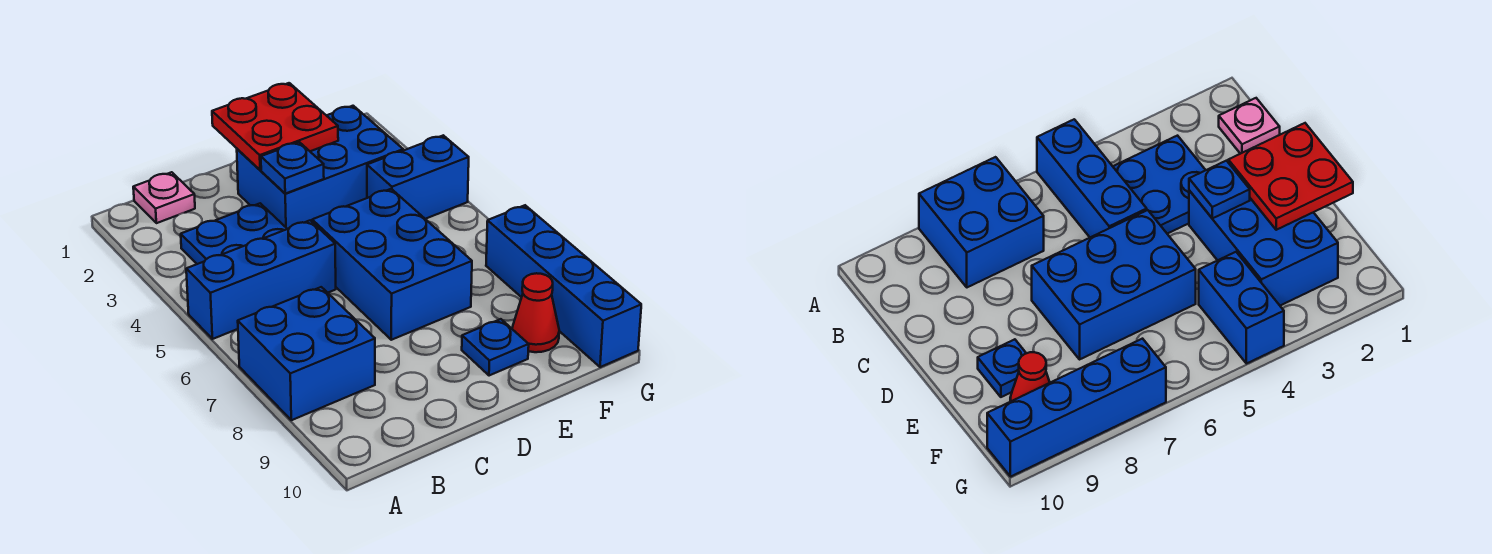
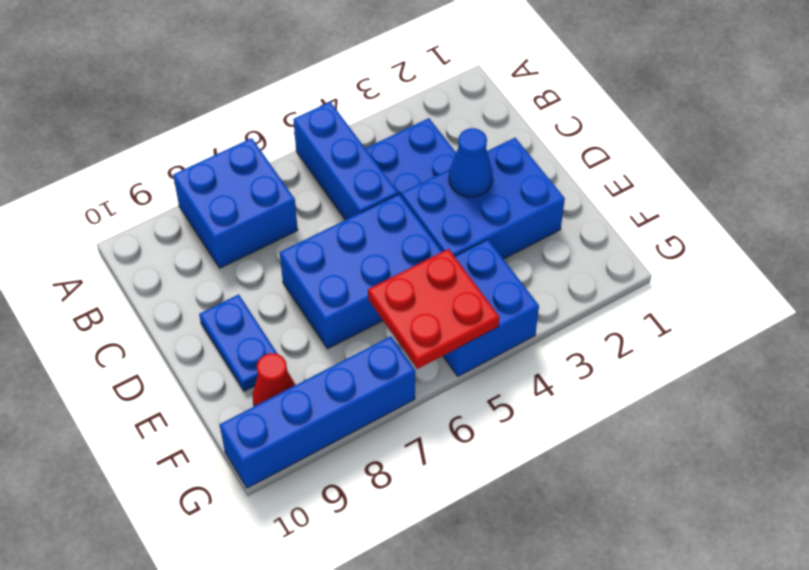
pink 1x1 plate [133,172,195,223] -> none
red 2x2 plate [212,83,338,170] -> red 2x2 plate moved to [368,249,499,369]
blue 2x3 brick [237,106,403,229] -> blue 2x3 brick turned to [401,138,565,259]
blue 1x1 plate [261,142,324,194] -> blue 1x1 cone [449,128,493,197]
blue 1x1 plate [462,319,529,376] -> blue 1x2 plate [199,294,278,391]
blue 1x2 brick [367,135,469,219] -> blue 2x2 brick [443,240,539,376]

